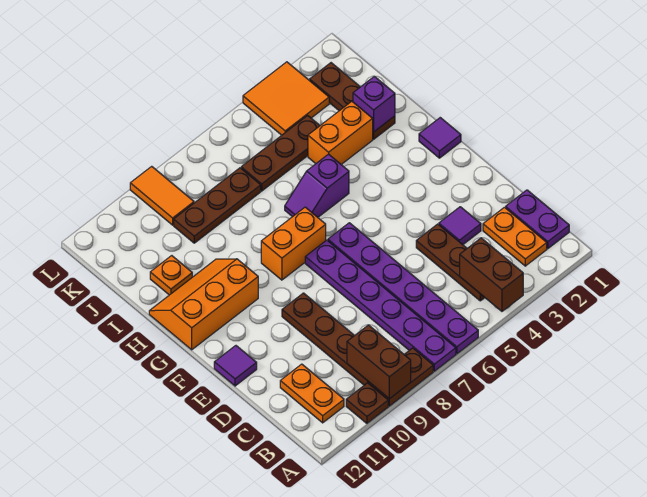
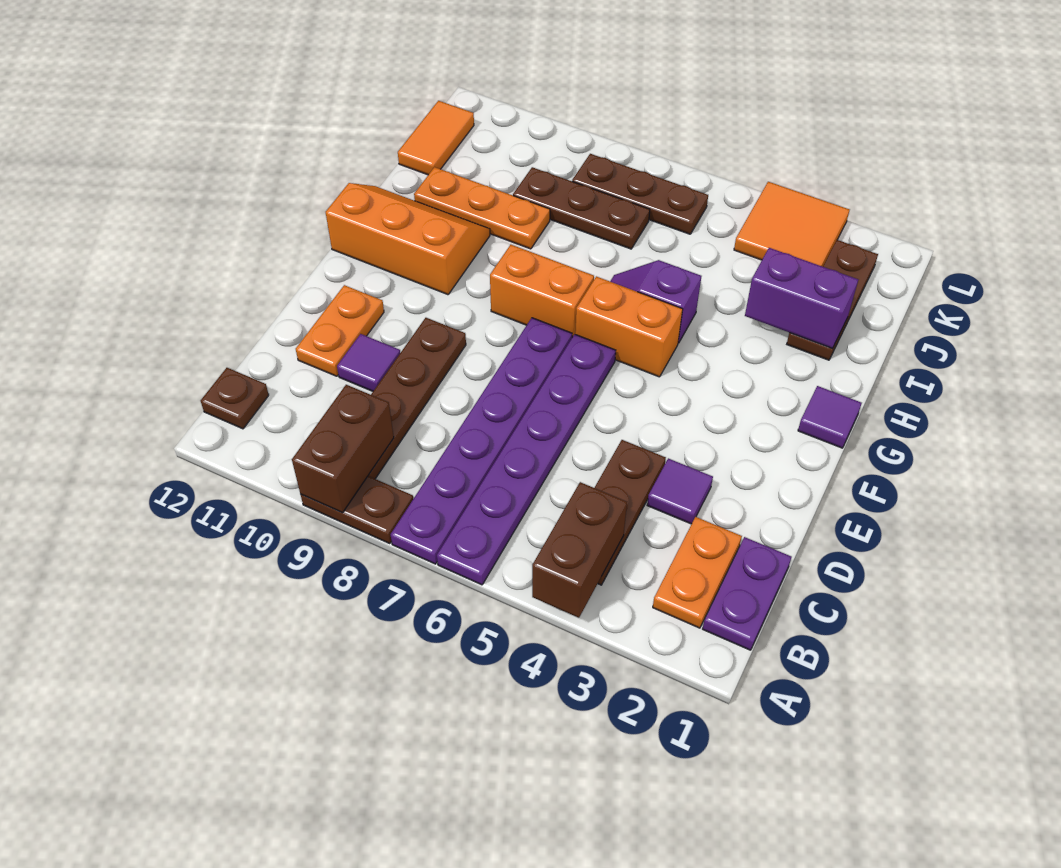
brown 1x1 plate [346,383,388,423] -> brown 1x1 plate moved to [201,368,269,429]
orange 1x2 plate [280,364,344,423] -> orange 1x2 plate moved to [296,285,384,376]
purple 1x1 tile [214,346,257,386] -> purple 1x1 tile moved to [337,334,400,391]
purple 1x1 brick [353,76,395,132] -> purple 1x2 brick [745,248,858,348]
orange 1x2 brick [308,101,373,164] -> orange 1x2 brick moved to [575,276,683,377]
orange 1x1 plate [150,256,192,295] -> orange 1x3 plate [414,167,550,249]
brown 1x3 plate [241,115,320,191] -> brown 1x3 plate moved to [572,154,708,234]
orange 1x2 tile [130,166,194,225] -> orange 1x2 tile moved to [398,101,474,175]

